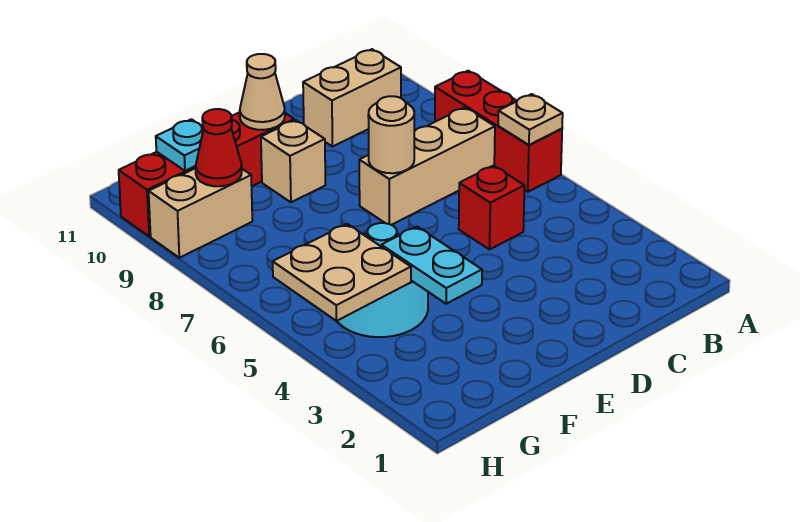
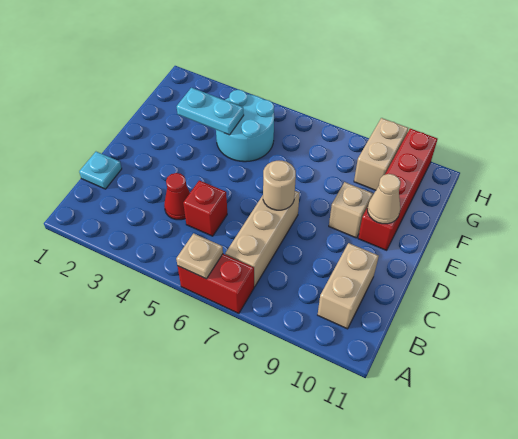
red 1x3 brick [435,71,562,192] -> red 1x2 brick [178,254,254,313]
tan 2x2 plate [273,224,411,321] -> none
red 1x1 cone [196,109,242,186] -> red 1x1 cone moved to [164,173,190,220]
cyan 1x1 plate [156,119,203,171] -> cyan 1x1 plate moved to [79,152,122,189]

